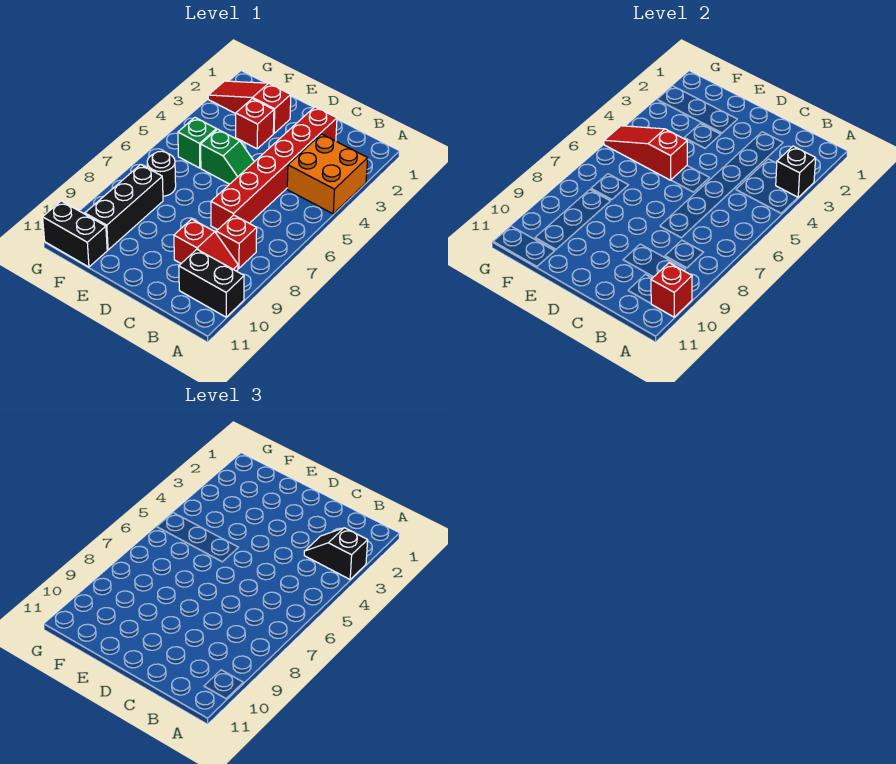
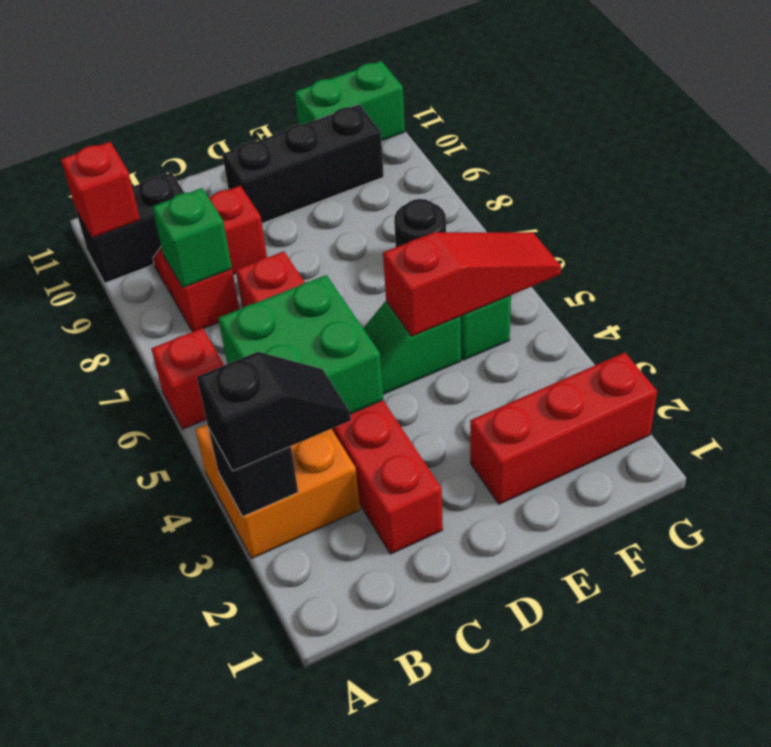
none -> green 2x2 brick [218,275,383,414]
none -> green 1x1 brick [152,188,232,288]
red 1x3 slope [208,81,291,133] -> red 1x3 brick [470,353,657,504]
red 1x1 brick [236,99,274,149] -> red 1x1 brick moved to [151,328,224,429]
black 1x3 brick [85,165,163,250] -> black 1x3 brick turned to [222,104,384,223]
black 1x2 brick [43,201,107,267] -> green 1x2 brick [295,61,405,141]

